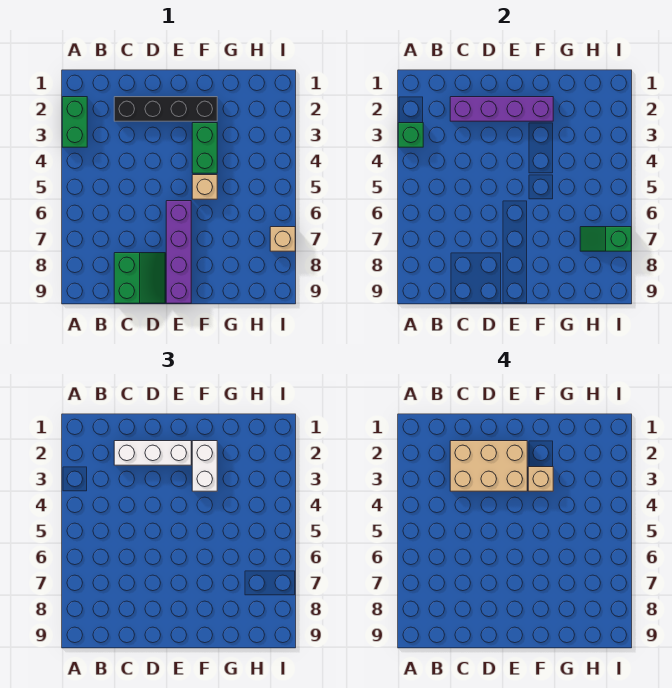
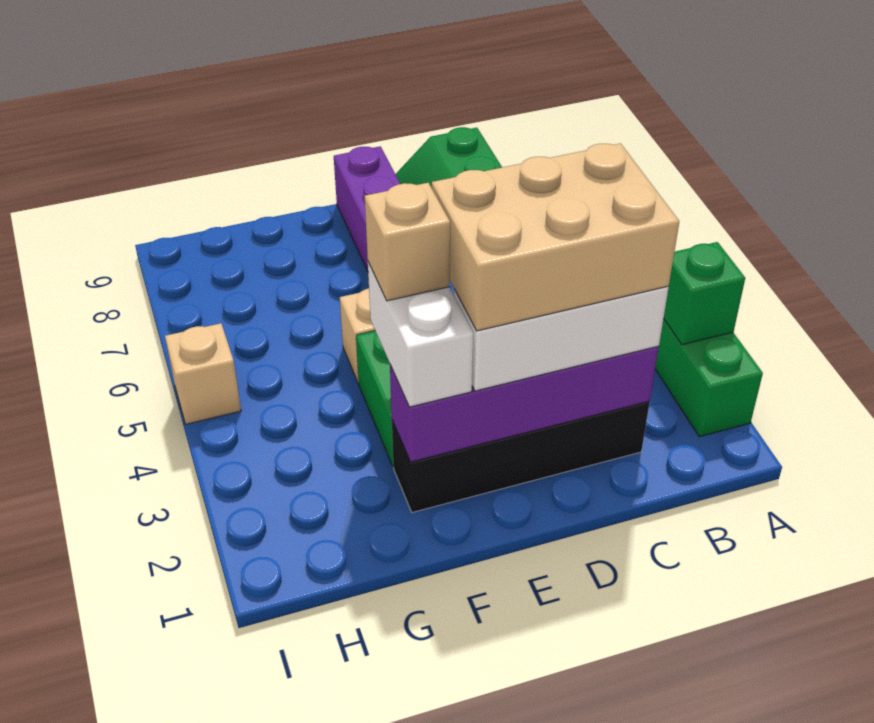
green 1x2 slope [580,227,631,251] -> none
tan 1x1 brick [270,227,295,251] -> tan 1x1 brick moved to [165,323,241,424]

